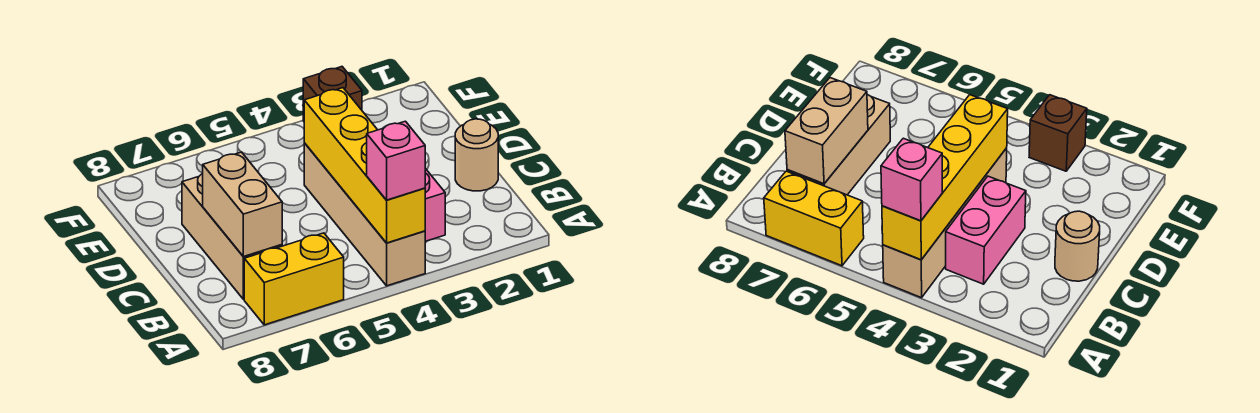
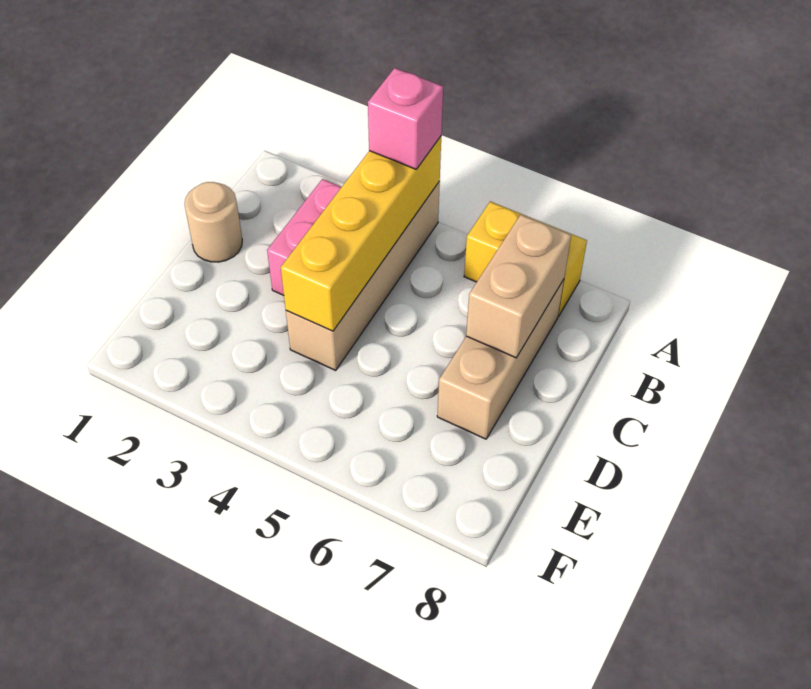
brown 1x1 brick [303,67,362,121] -> none

